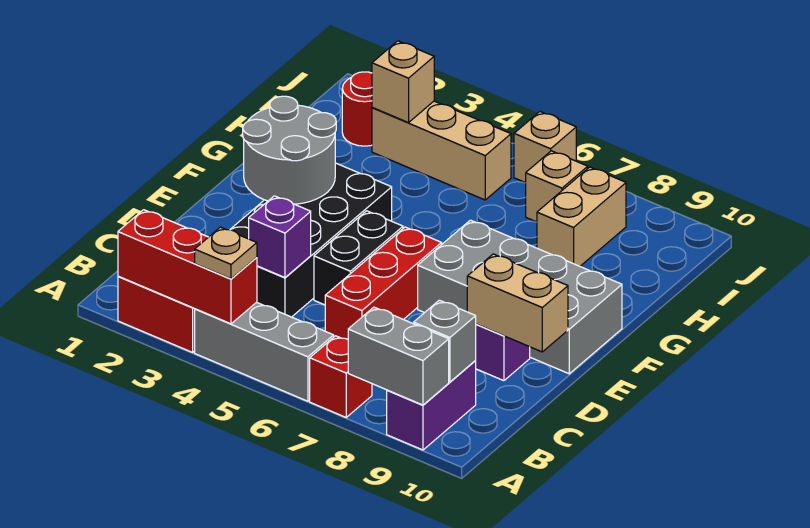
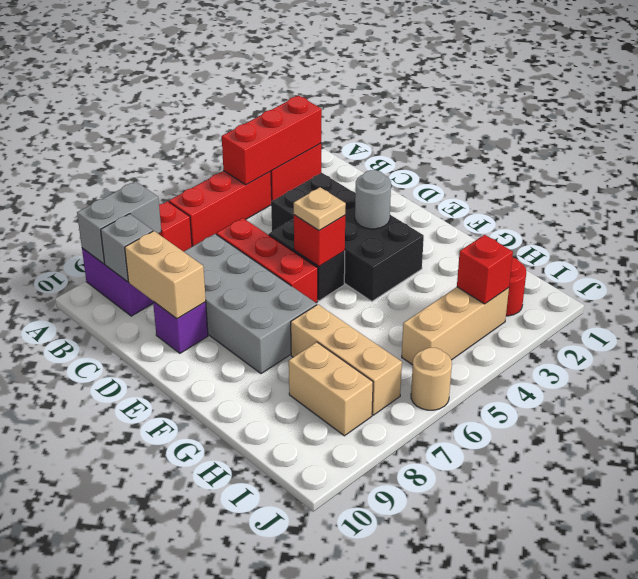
grey 1x3 brick [195,302,334,401] -> red 1x3 brick [169,171,272,246]
tan 1x1 plate [195,227,257,279] -> tan 1x1 plate moved to [294,187,346,231]
purple 1x1 brick [249,196,311,278] -> none
tan 1x2 brick [467,254,568,352] -> tan 1x2 brick turned to [125,231,206,319]
grey 2x2 round brick [243,96,336,204] -> grey 1x1 round brick [355,170,391,229]
none -> red 1x1 brick [294,215,345,266]
grey 2x4 brick [418,220,622,374] -> grey 2x4 brick turned to [184,234,317,374]
tan 1x1 brick [372,41,434,123] -> red 1x1 brick [457,235,513,304]
tan 1x1 brick [526,151,588,222] -> tan 1x3 brick [291,304,402,415]
tan 1x1 brick [514,112,576,183] -> tan 1x1 round brick [411,348,452,410]

